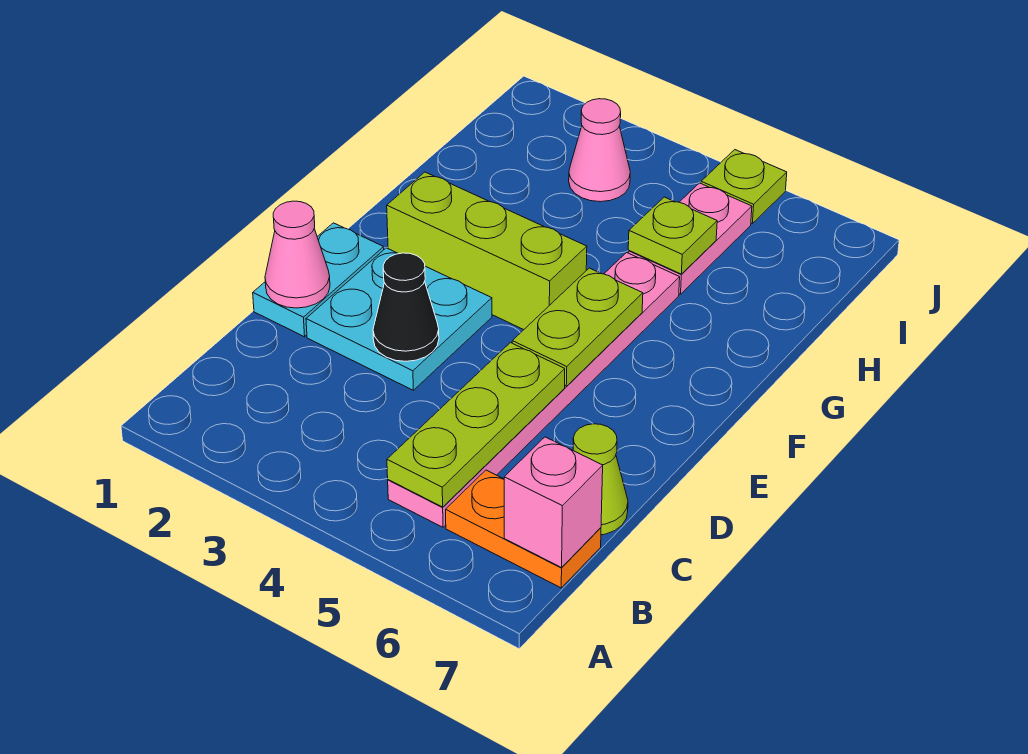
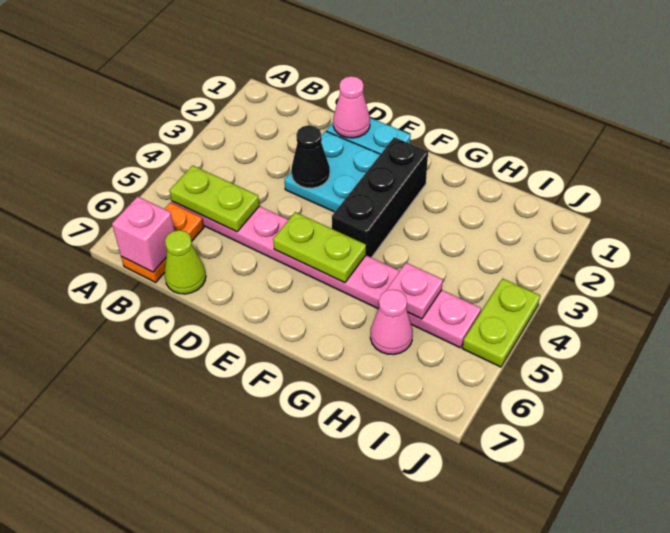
lime 1x3 plate [387,343,565,507] -> lime 1x2 plate [169,166,259,232]
lime 1x3 brick [387,172,587,330] -> black 1x3 brick [332,137,428,258]
lime 1x1 plate [628,197,717,274] -> pink 1x1 plate [386,263,443,319]
pink 1x1 cone [569,99,630,202] -> pink 1x1 cone moved to [370,289,413,355]
lime 1x1 plate [701,150,787,223] -> lime 1x2 plate [462,279,540,367]

